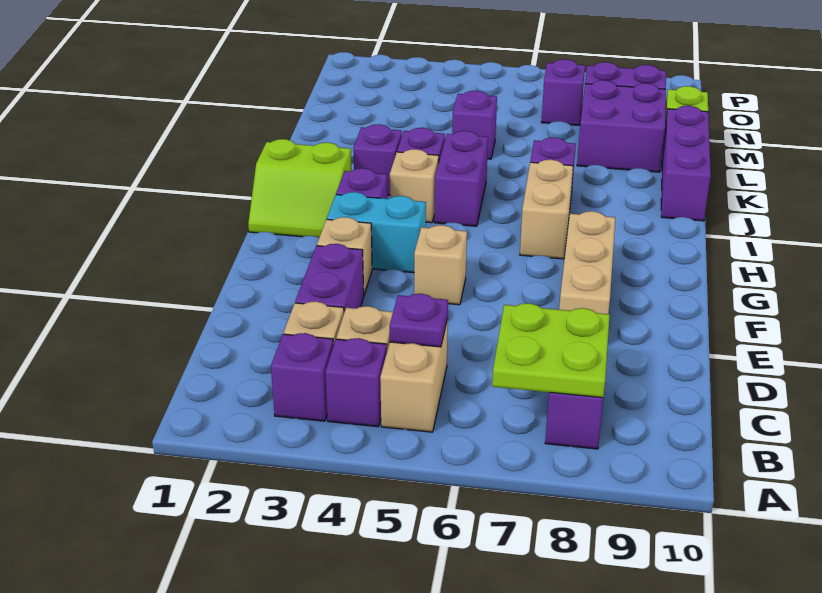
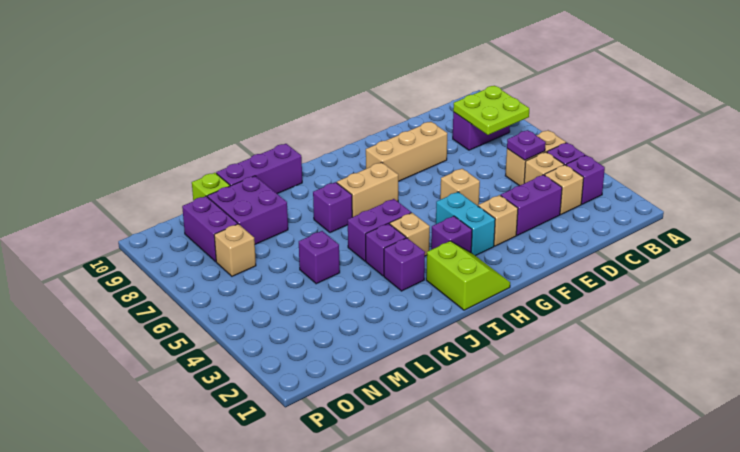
purple 1x1 brick [542,59,585,125] -> tan 1x1 brick [214,224,256,276]

